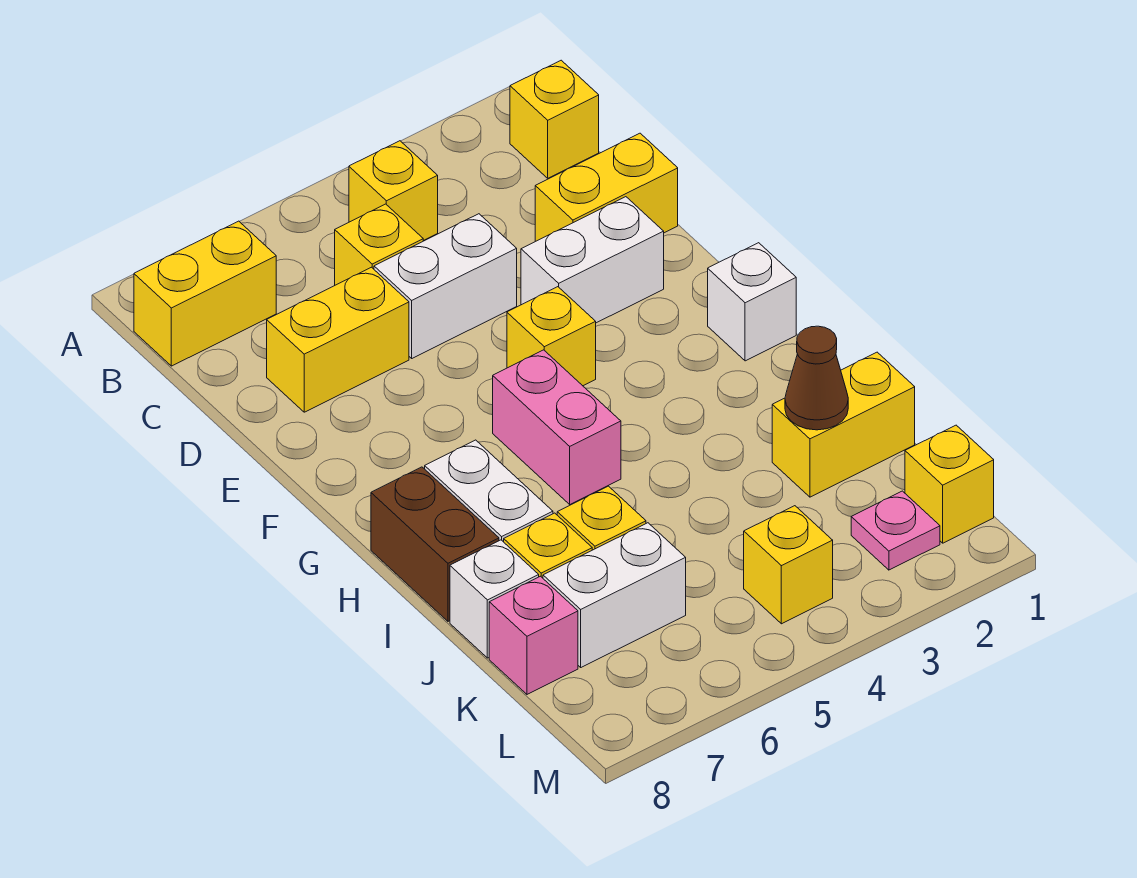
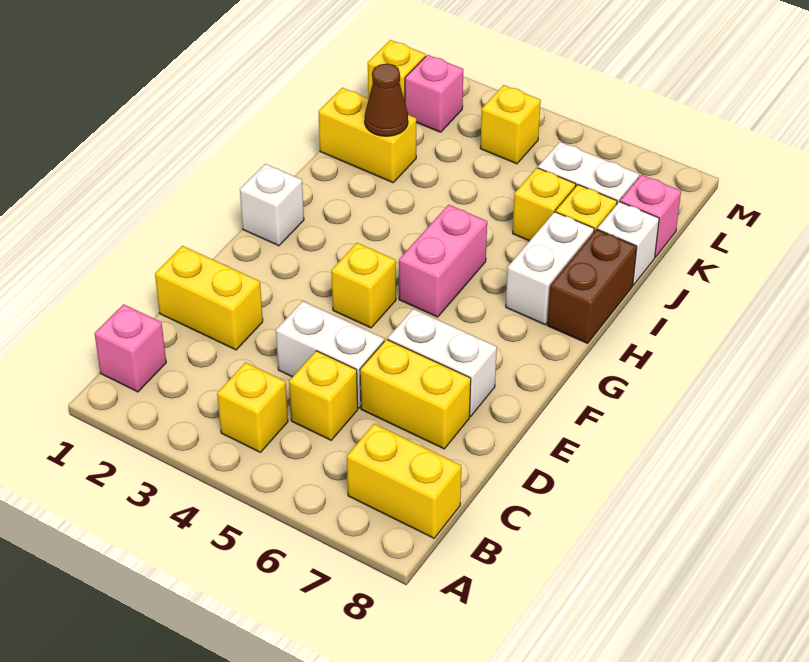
yellow 1x1 brick [510,60,599,178] -> pink 1x1 brick [94,304,166,392]
white 1x2 brick [521,197,664,323] -> white 1x2 brick moved to [388,309,497,417]
pink 1x1 plate [851,491,940,570] -> pink 1x1 brick [405,55,463,132]

